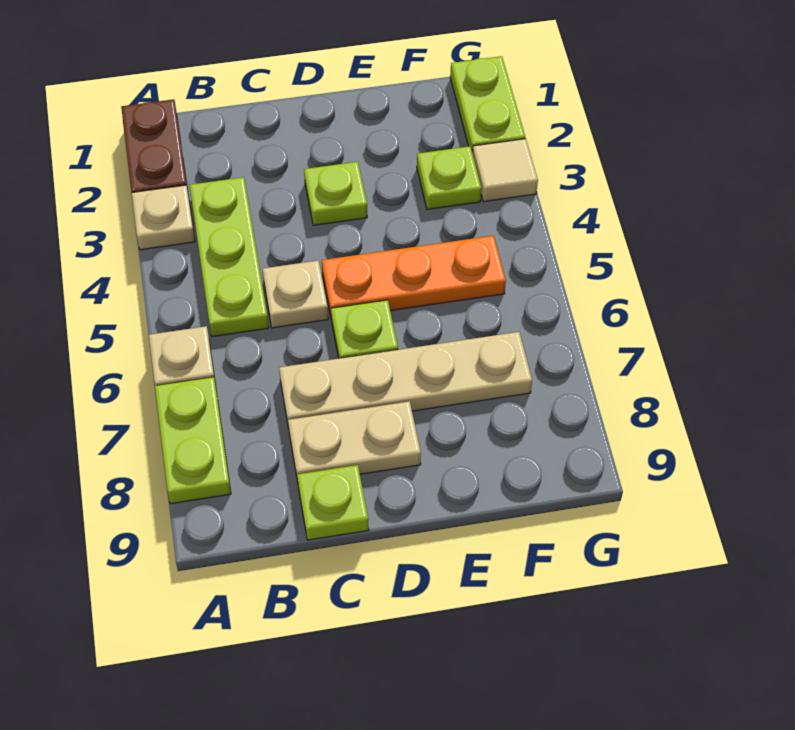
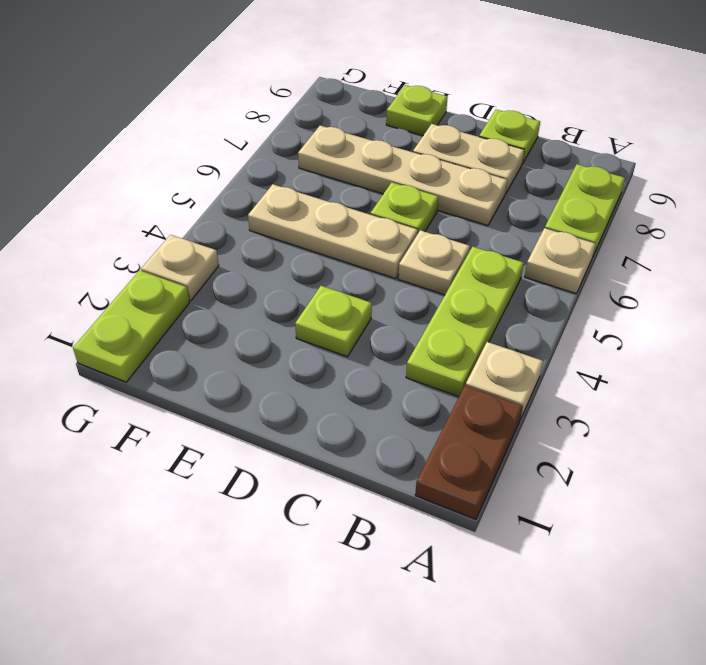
orange 1x3 plate [322,236,506,316] -> tan 1x3 plate [248,184,418,279]
lime 1x1 plate [417,146,481,209] -> lime 1x1 plate moved to [386,85,448,136]
tan 1x1 tile [473,139,538,202] -> tan 1x1 plate [141,235,219,301]

